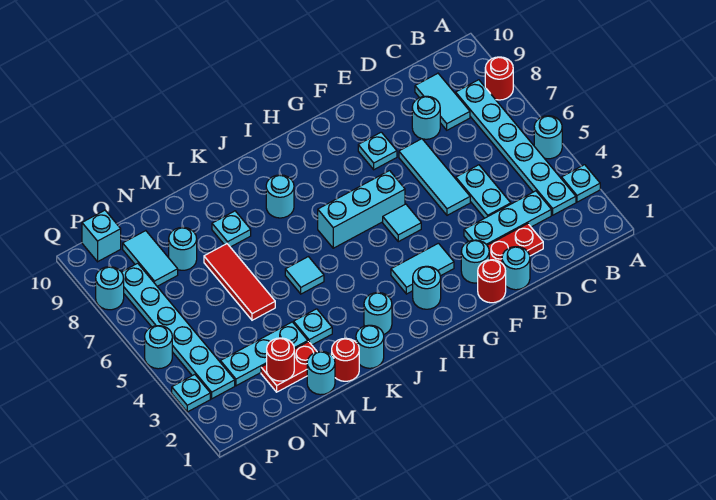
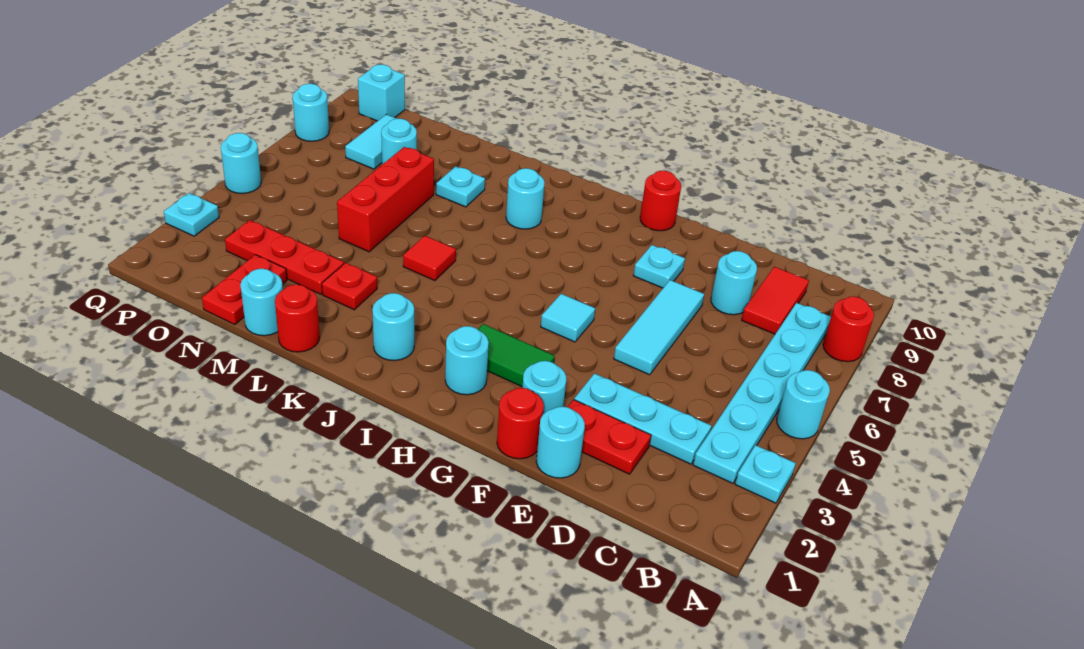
cyan 1x2 tile [415,73,470,130] -> red 1x2 tile [742,267,809,334]
cyan 1x2 plate [456,165,511,218] -> none
cyan 1x2 tile [391,243,454,294] -> green 1x2 tile [478,324,555,387]
cyan 1x3 brick [318,171,405,248] -> none
cyan 1x1 round brick [356,325,384,368] -> none
cyan 1x1 tile [285,257,324,294] -> red 1x1 tile [403,236,456,281]
cyan 1x1 plate [294,309,332,345] -> red 1x1 plate [322,263,377,310]
red 1x2 plate [261,342,317,392] -> red 1x2 plate turned to [202,255,287,325]
cyan 1x3 plate [220,322,308,386] -> red 1x3 plate [225,220,344,294]
red 1x3 tile [204,244,275,320] -> red 1x3 brick [337,147,434,252]
red 1x1 round brick [267,338,294,381] -> red 1x1 round brick moved to [640,171,681,231]
cyan 1x6 plate [122,263,235,399] -> none

